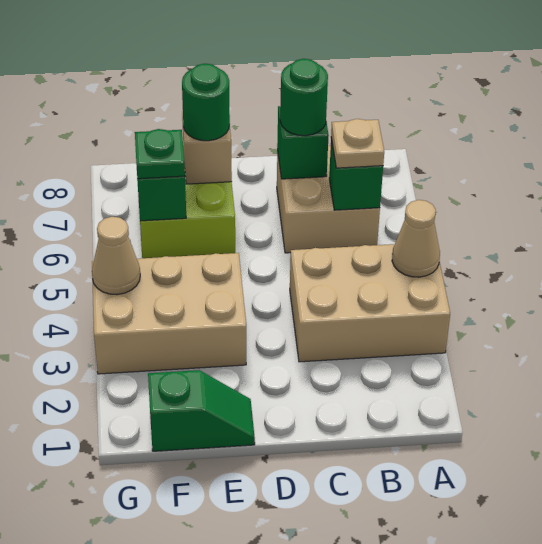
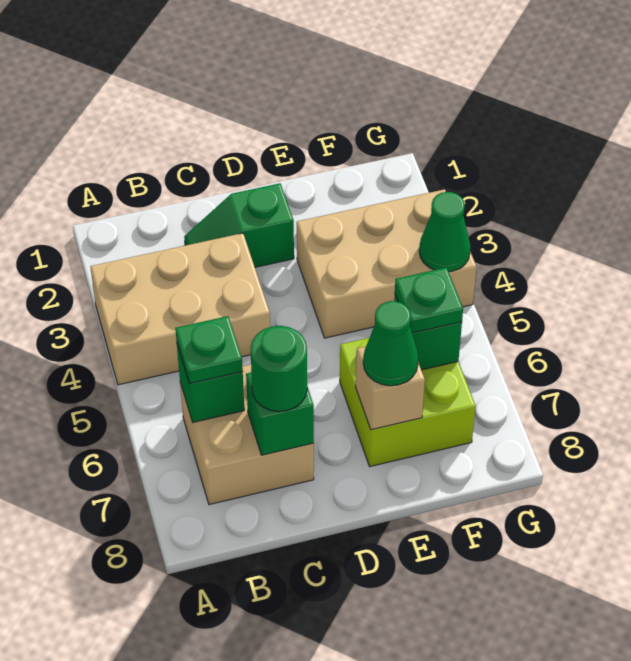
tan 1x1 cone [392,200,440,277] -> none
tan 1x1 plate [331,119,384,168] -> green 1x1 plate [175,316,243,384]
green 1x2 slope [148,370,255,451] -> green 1x2 slope moved to [184,183,294,267]
green 1x1 round brick [182,64,230,141] -> green 1x1 cone [363,301,418,386]
tan 1x1 cone [92,217,140,295] -> green 1x1 cone [419,192,470,272]

